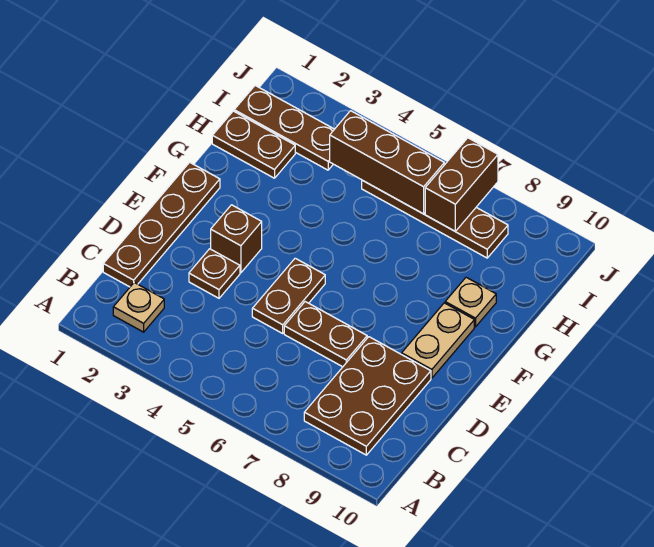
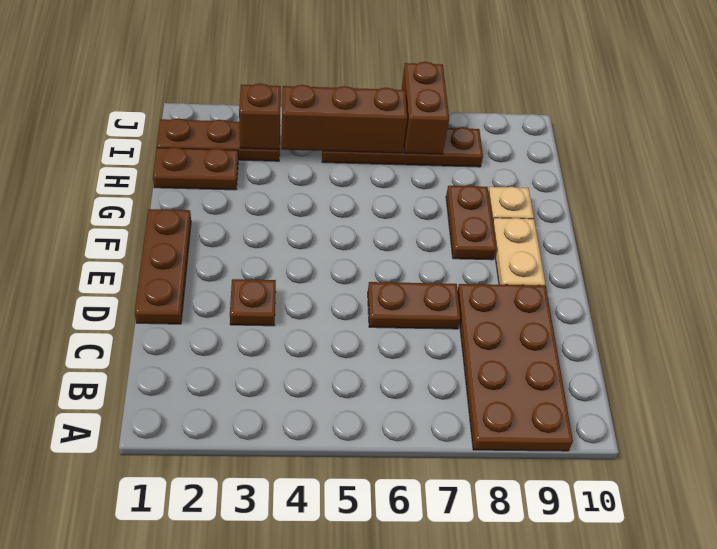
tan 1x1 plate [113,283,164,332] -> none
brown 2x3 plate [304,337,431,455] -> brown 2x4 plate [458,284,573,451]
brown 1x4 plate [103,162,220,287] -> brown 1x3 plate [135,209,191,324]
brown 1x2 plate [252,258,325,333] -> brown 1x2 plate moved to [446,185,496,260]
brown 1x1 brick [211,205,262,273] -> brown 1x1 brick moved to [239,83,281,150]

